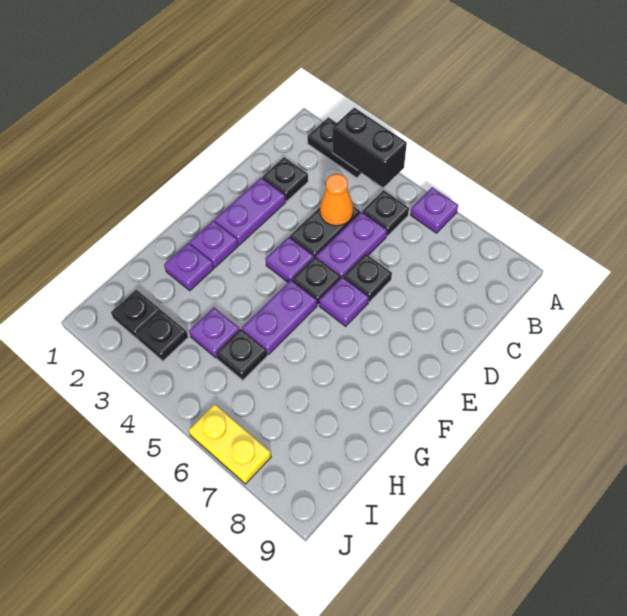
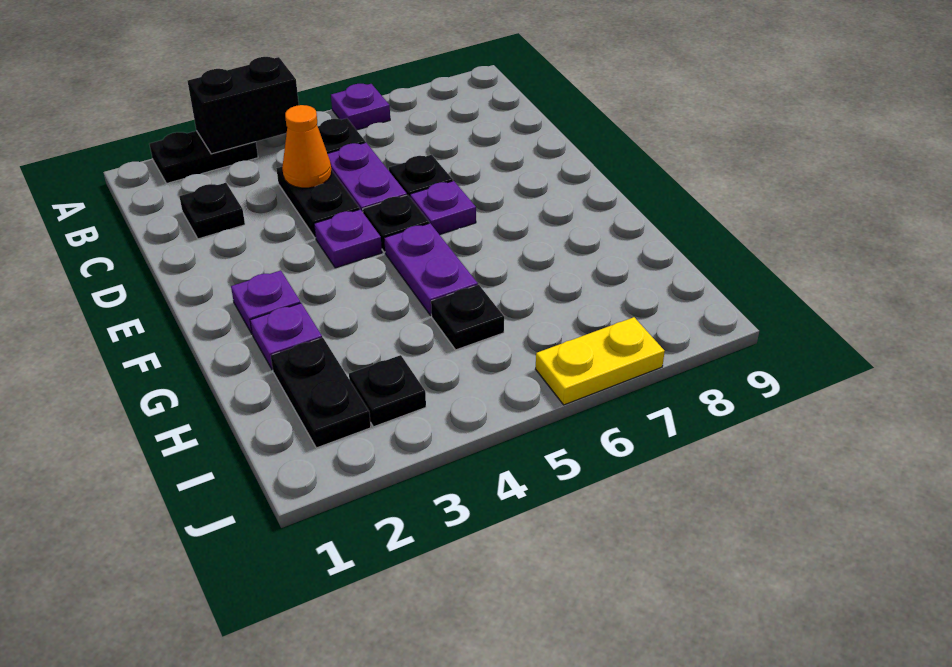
purple 1x2 plate [215,178,285,245] -> none
purple 1x1 plate [189,307,240,358] -> none
black 1x1 plate [111,289,161,339] -> black 1x2 plate [271,338,371,448]

